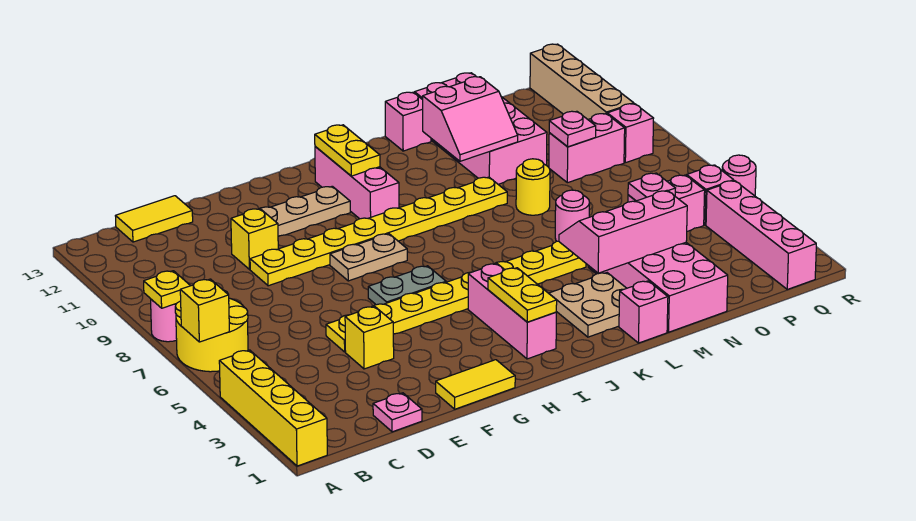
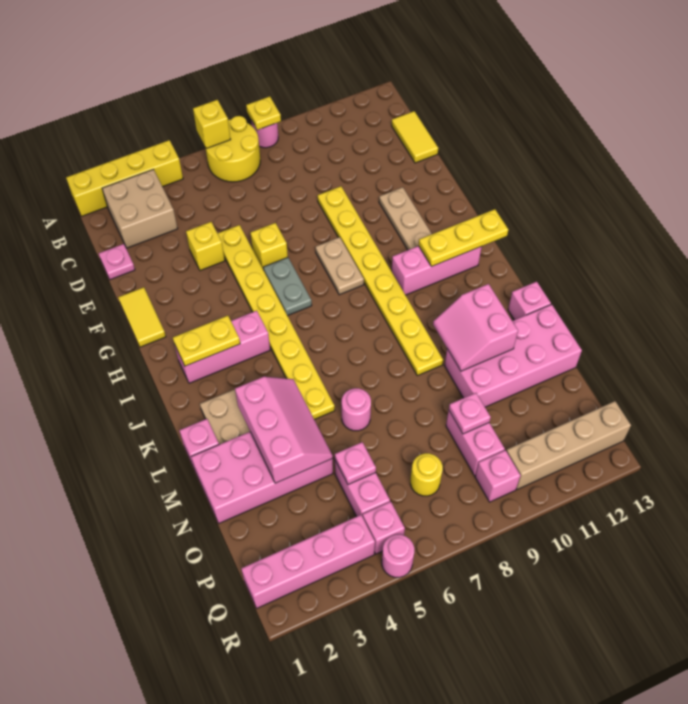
none -> tan 2x2 brick [102,169,178,248]
yellow 1x1 brick [231,209,278,269] -> yellow 1x1 brick moved to [250,223,288,270]
yellow 1x2 plate [315,125,380,176] -> yellow 1x3 plate [419,209,508,267]
yellow 1x1 round brick [516,159,550,215] -> yellow 1x1 round brick moved to [410,453,443,496]

